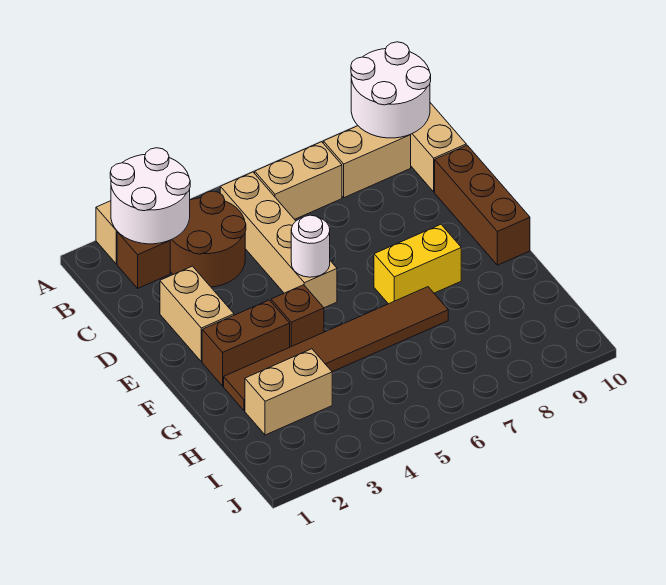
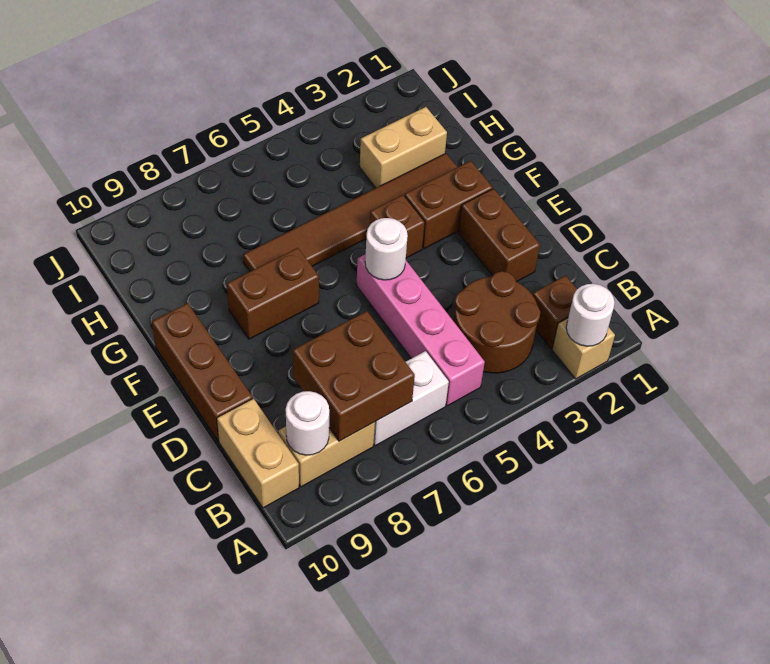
white 2x2 round brick [110,148,190,244] -> white 1x1 round brick [566,284,615,346]
white 2x2 round brick [351,42,431,138] -> white 1x1 round brick [286,391,329,455]
tan 1x4 brick [220,172,337,308] -> pink 1x4 brick [357,254,485,406]
tan 1x2 brick [255,142,342,219] -> white 1x2 brick [374,351,449,446]
none -> brown 2x2 brick [293,311,415,441]
tan 1x2 brick [160,266,234,362] -> brown 1x2 brick [458,189,540,282]
yellow 1x2 brick [374,225,461,304] -> brown 1x2 brick [227,248,319,339]

